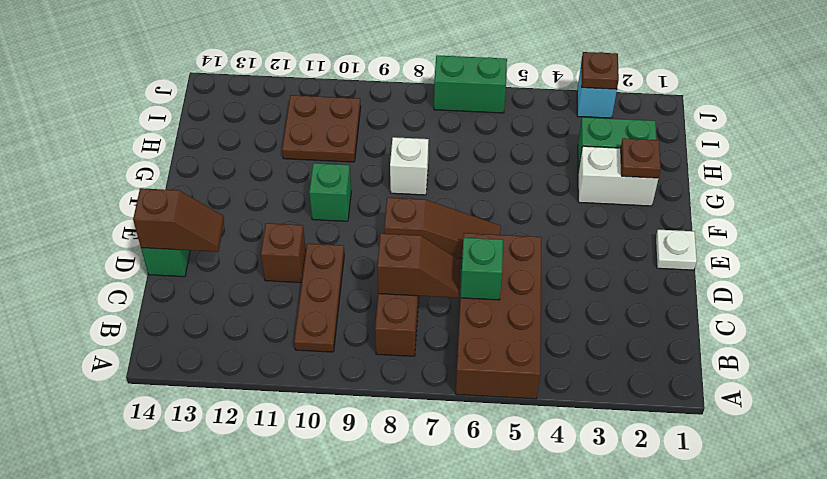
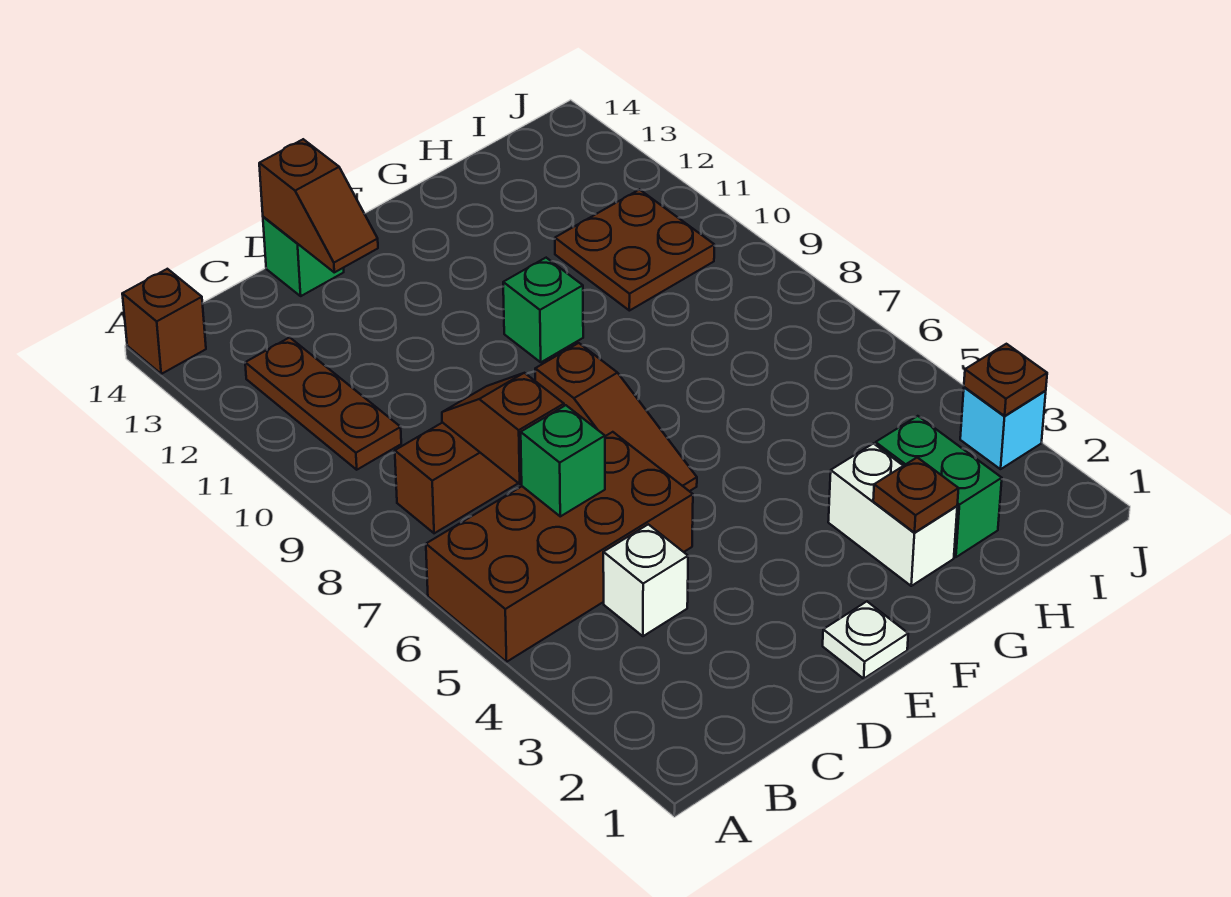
brown 1x3 plate [294,244,344,352] -> brown 1x3 plate turned to [245,337,401,470]
brown 1x2 slope [377,233,460,298] -> brown 1x2 slope turned to [442,373,564,484]
brown 1x1 brick [261,223,306,283] -> brown 1x1 brick moved to [122,269,206,374]
white 1x1 brick [390,137,428,195] -> white 1x1 brick moved to [603,524,688,636]
green 1x2 brick [434,55,507,113] -> none

